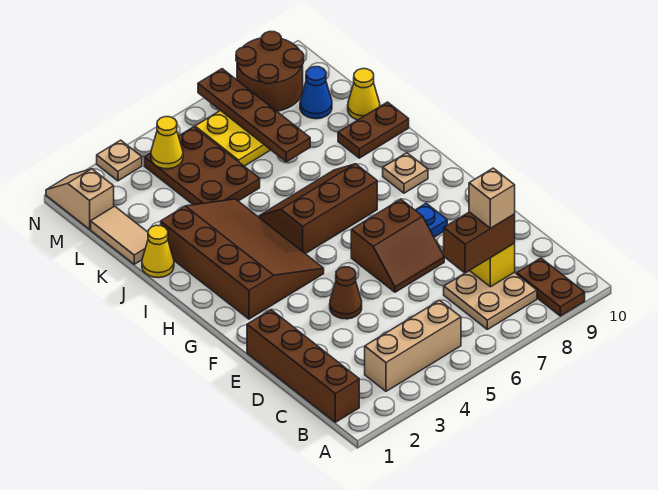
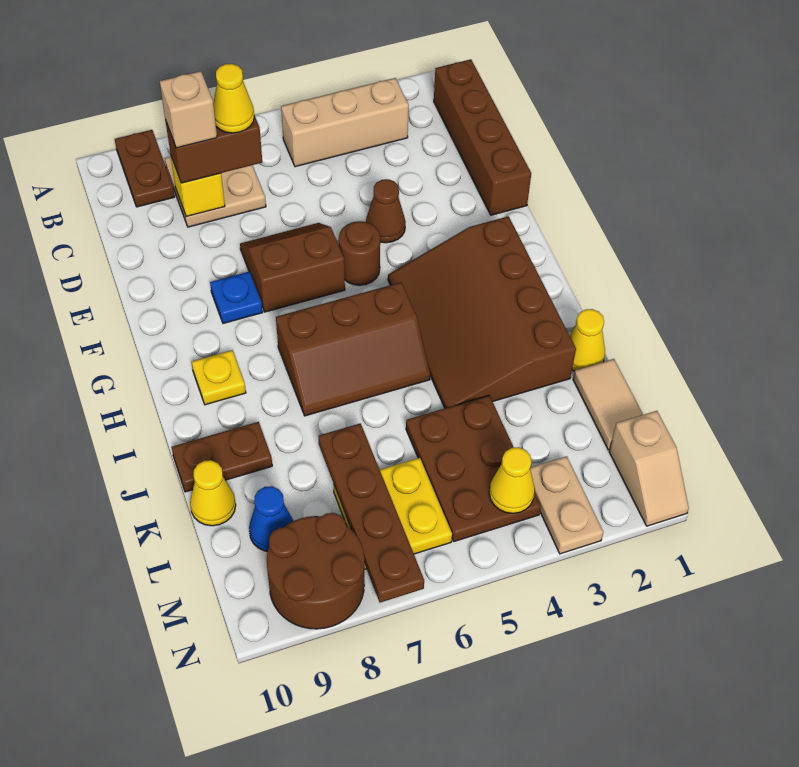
none -> yellow 1x1 cone [213,64,254,133]
none -> brown 1x1 round brick [339,221,380,285]
tan 1x1 plate [383,153,428,193] -> yellow 1x1 plate [192,350,246,405]
tan 1x1 plate [97,140,142,181] -> tan 1x2 plate [530,456,603,554]

